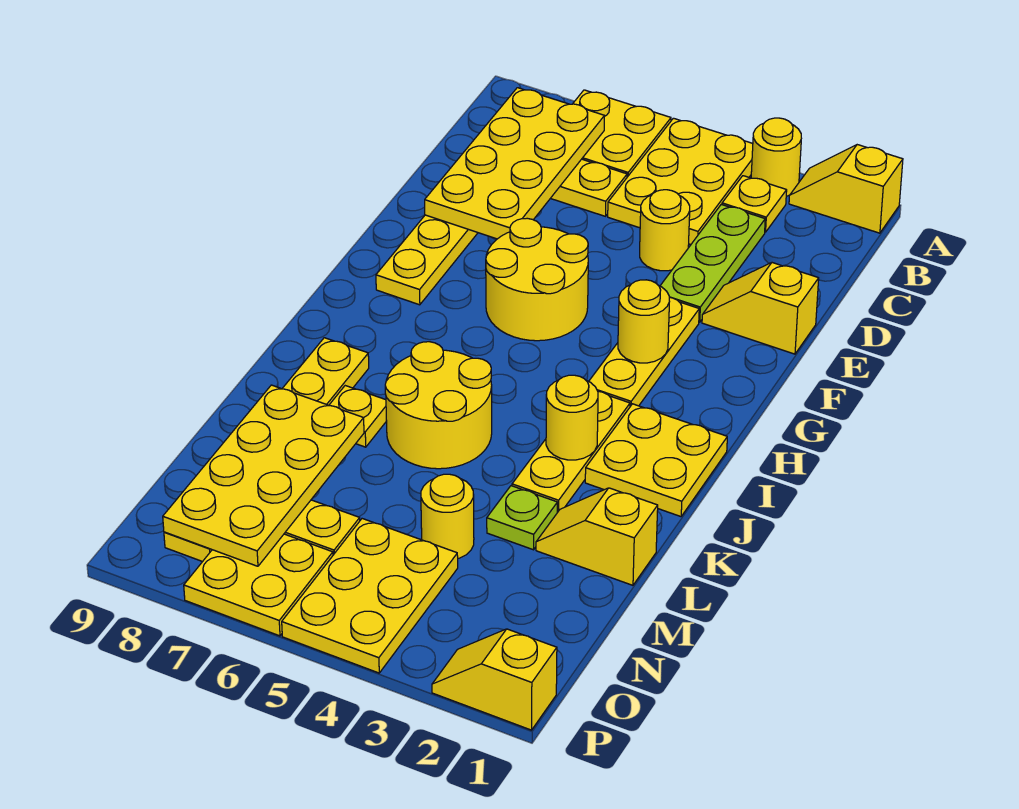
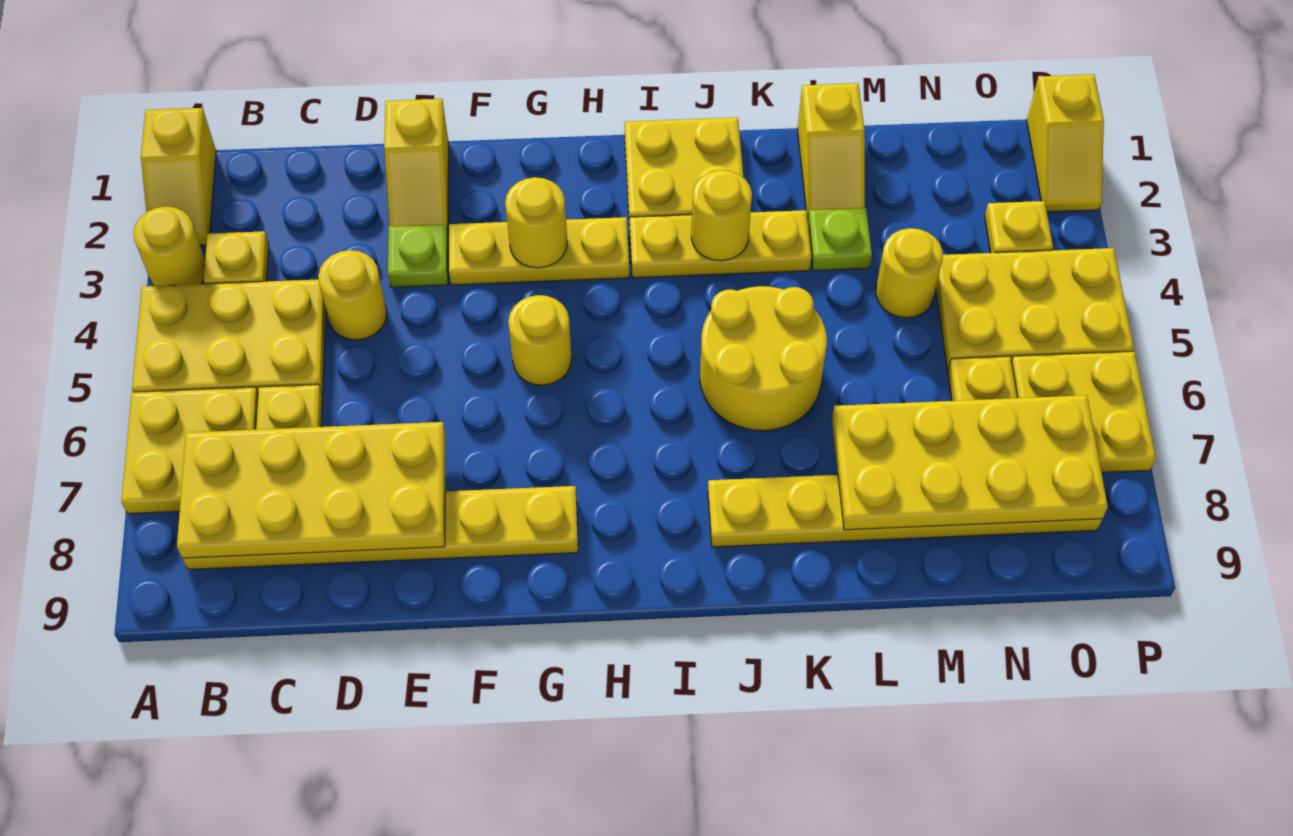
lime 1x3 plate [660,204,765,322] -> lime 1x1 plate [388,224,448,287]
yellow 2x2 round brick [486,218,588,341] -> yellow 1x1 round brick [508,295,572,385]
yellow 1x1 plate [329,386,387,447] -> yellow 1x1 plate moved to [985,201,1053,253]

